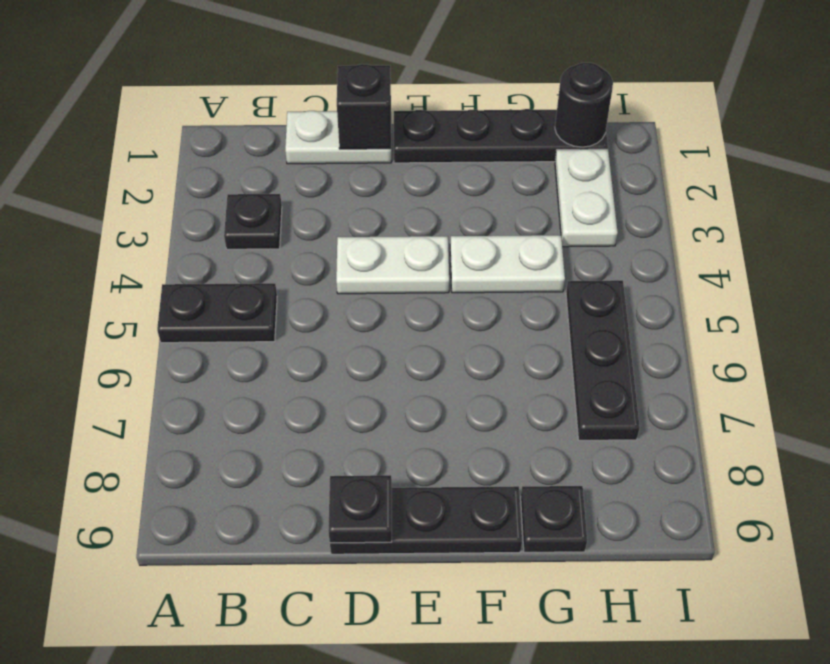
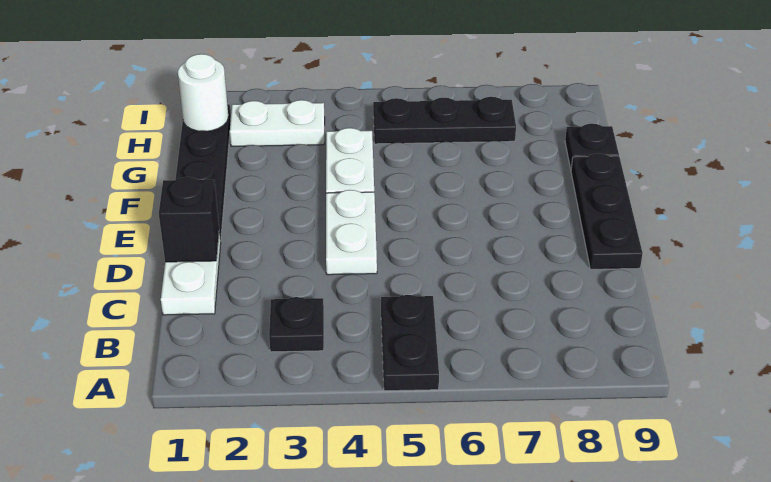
black 1x1 plate [328,475,392,543] -> none
black 1x1 round brick [555,63,613,147] -> white 1x1 round brick [178,54,228,131]

